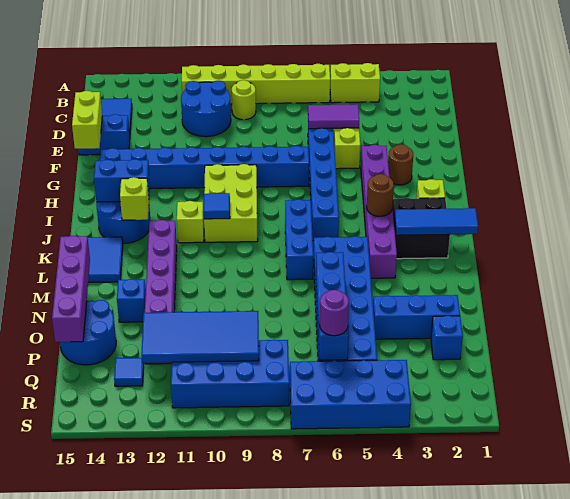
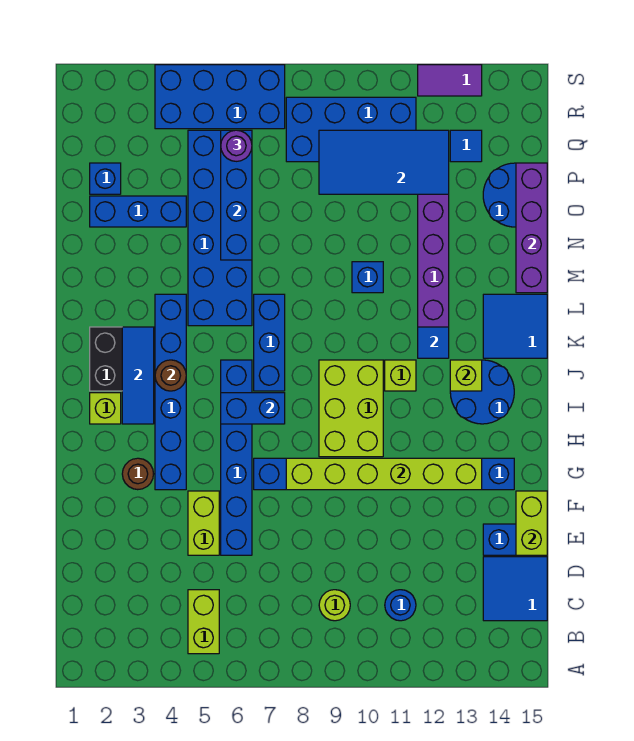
lime 1x2 brick [330,63,380,103] -> lime 1x2 brick turned to [188,590,219,654]
lime 1x6 brick [182,64,330,104] -> lime 1x6 brick moved to [286,458,482,490]
blue 2x2 round brick [181,81,231,137] -> blue 1x1 round brick [385,590,416,621]
purple 1x2 tile [308,104,359,129] -> purple 1x2 tile moved to [418,65,482,96]
purple 1x6 brick [361,145,397,278] -> blue 1x6 brick [155,294,186,490]
blue 1x2 brick [94,159,150,202] -> blue 1x2 brick moved to [221,393,285,424]
blue 1x1 tile [204,193,230,219] -> blue 1x1 tile moved to [418,327,449,358]
blue 1x3 tile [395,208,478,235] -> blue 1x3 tile turned to [122,327,154,424]
blue 1x1 brick [117,279,146,322] -> blue 1x1 brick moved to [352,262,383,293]

